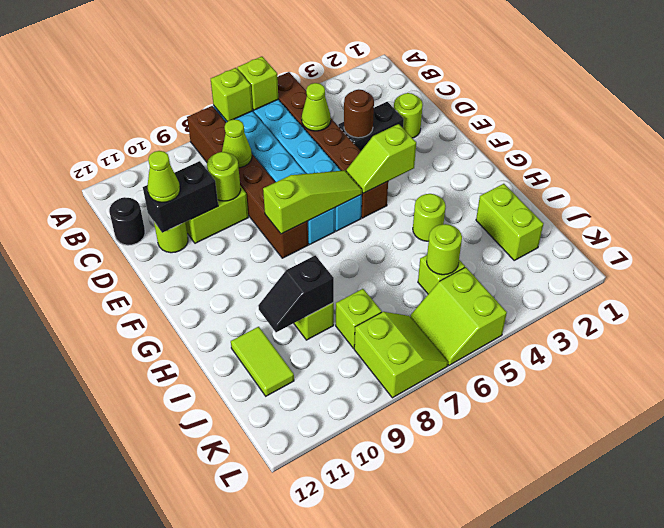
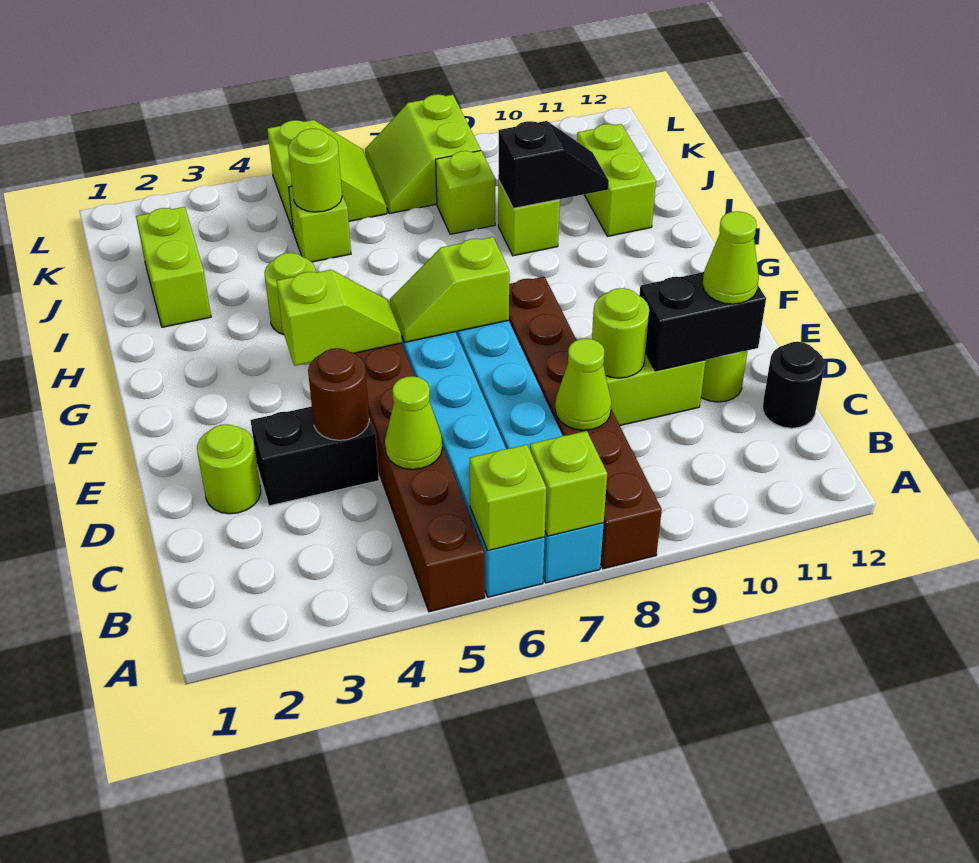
lime 1x3 slope [263,170,362,234] -> lime 1x2 slope [390,237,509,342]
lime 1x2 tile [231,327,294,396] -> lime 1x2 brick [577,124,656,236]

